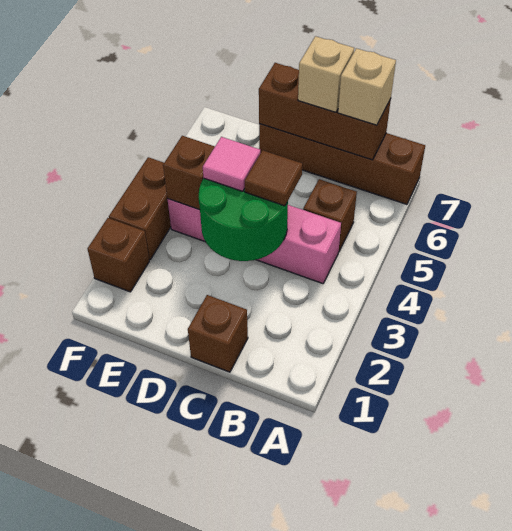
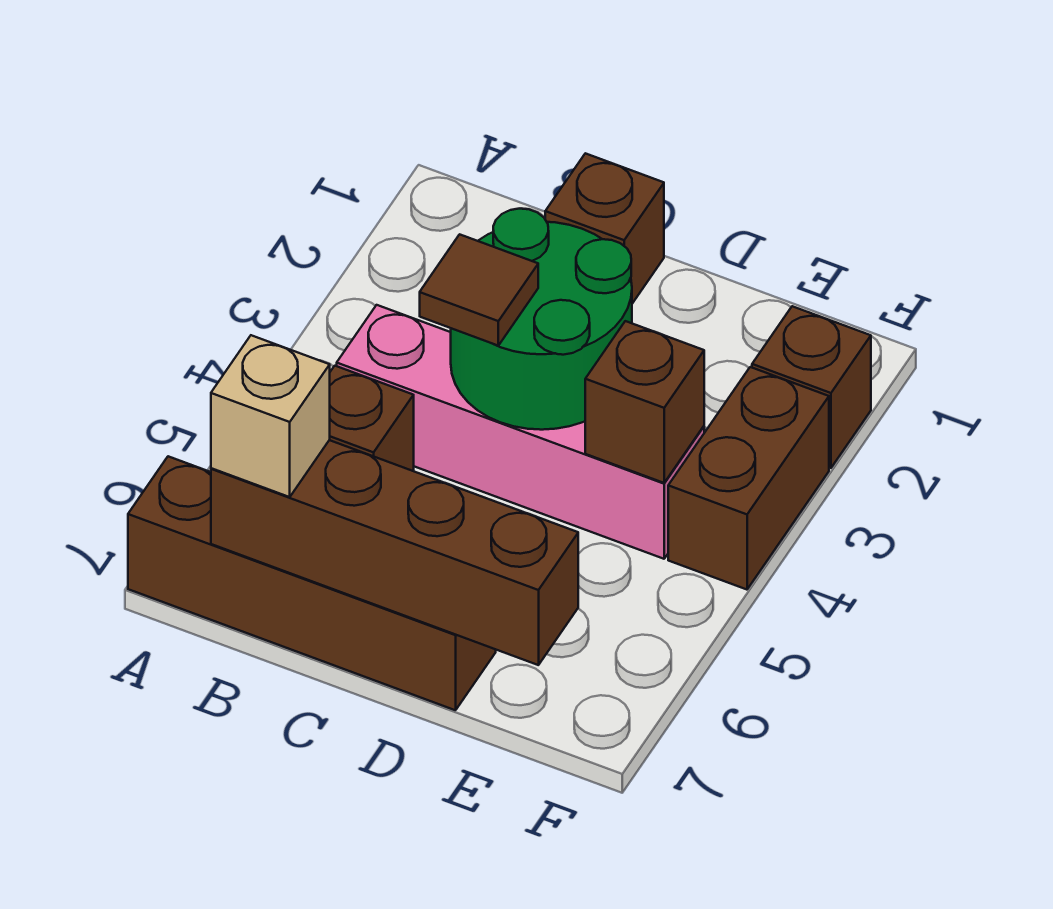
brown 1x3 brick [259,63,391,160] -> brown 1x4 brick [211,440,578,665]
tan 1x1 brick [298,36,354,112] -> none
pink 1x1 tile [203,137,260,191] -> none

